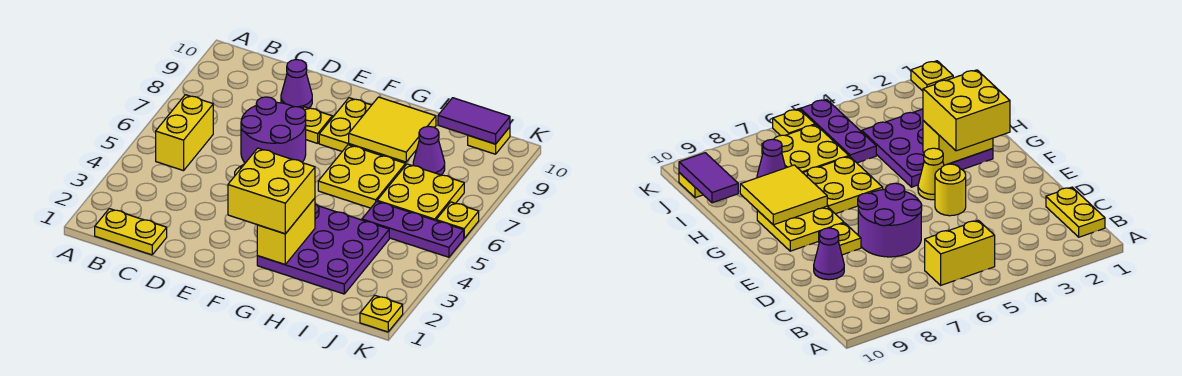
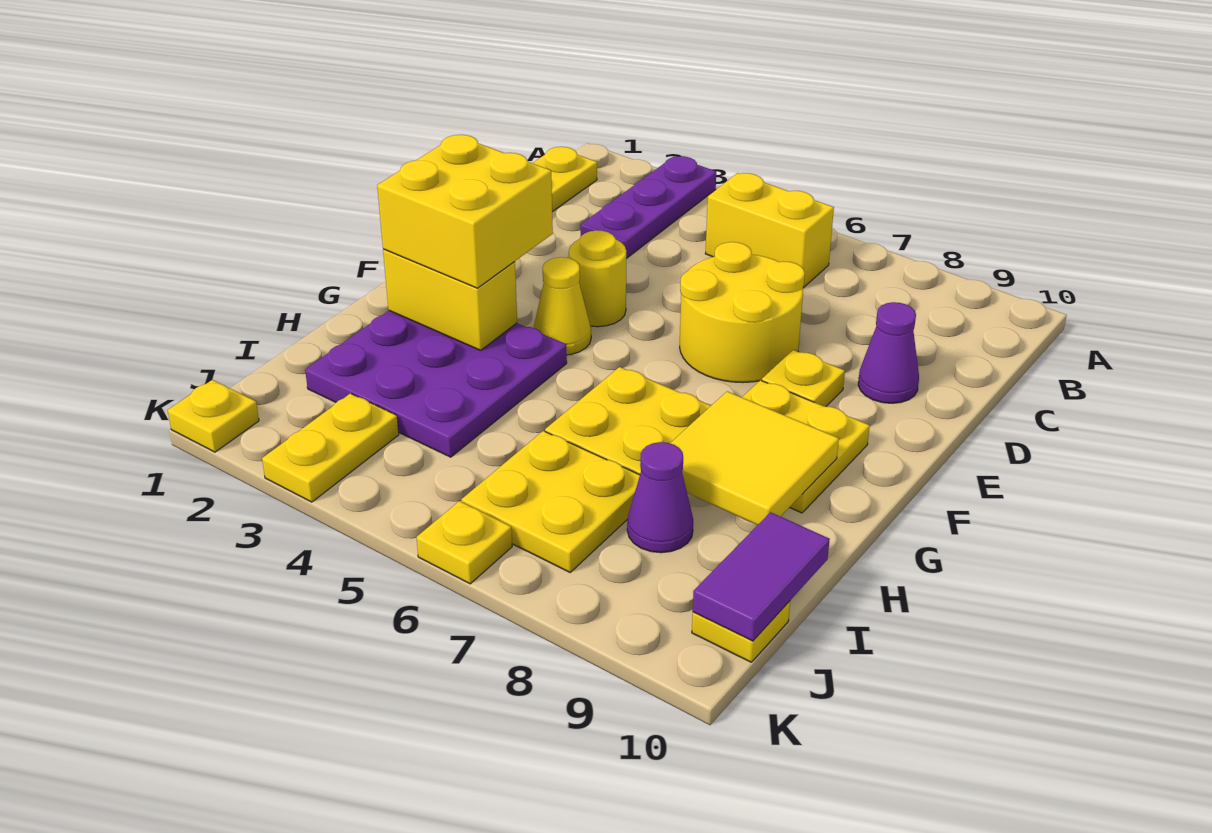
purple 2x2 round brick [241,97,306,163] -> yellow 2x2 round brick [680,242,805,383]
purple 1x3 plate [362,201,464,257] -> purple 1x3 plate moved to [581,156,716,259]
none -> yellow 1x2 plate [262,393,399,502]

